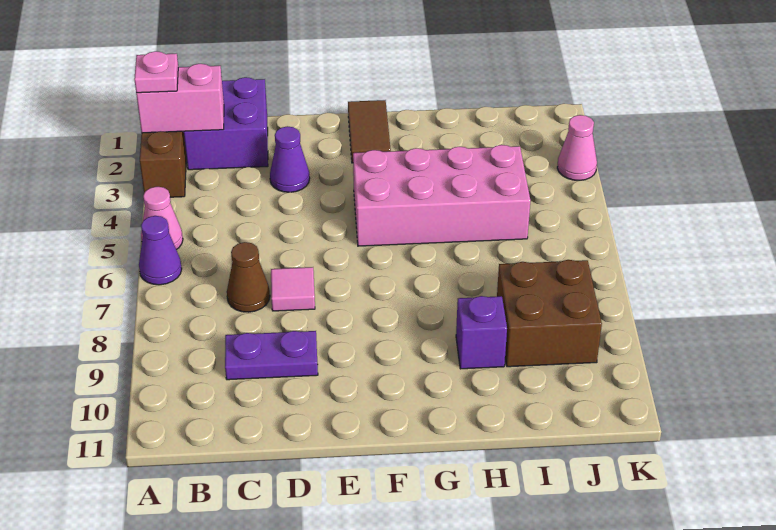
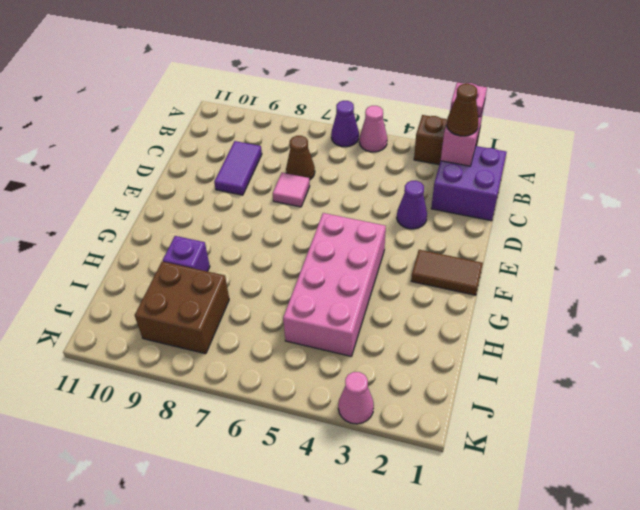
none -> brown 1x1 cone [447,84,478,136]
purple 1x2 plate [225,331,318,380] -> purple 1x2 tile [214,141,262,195]

